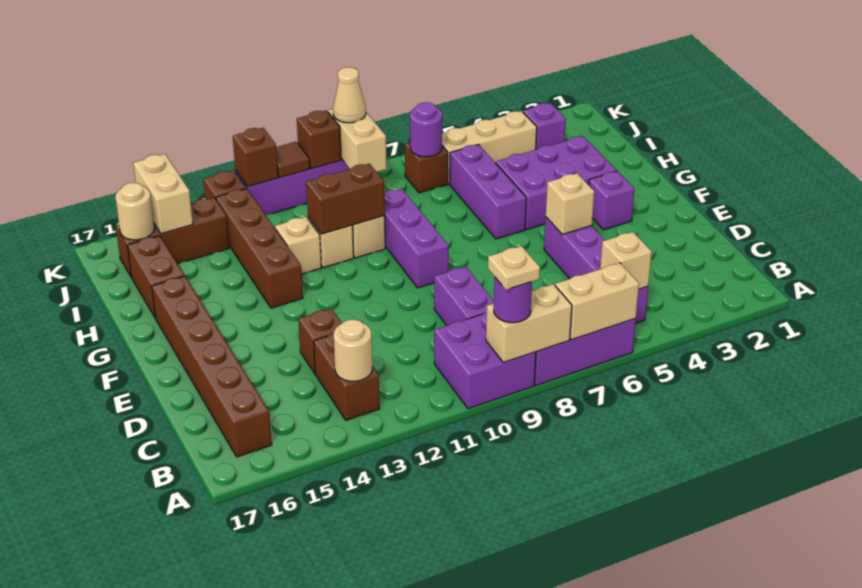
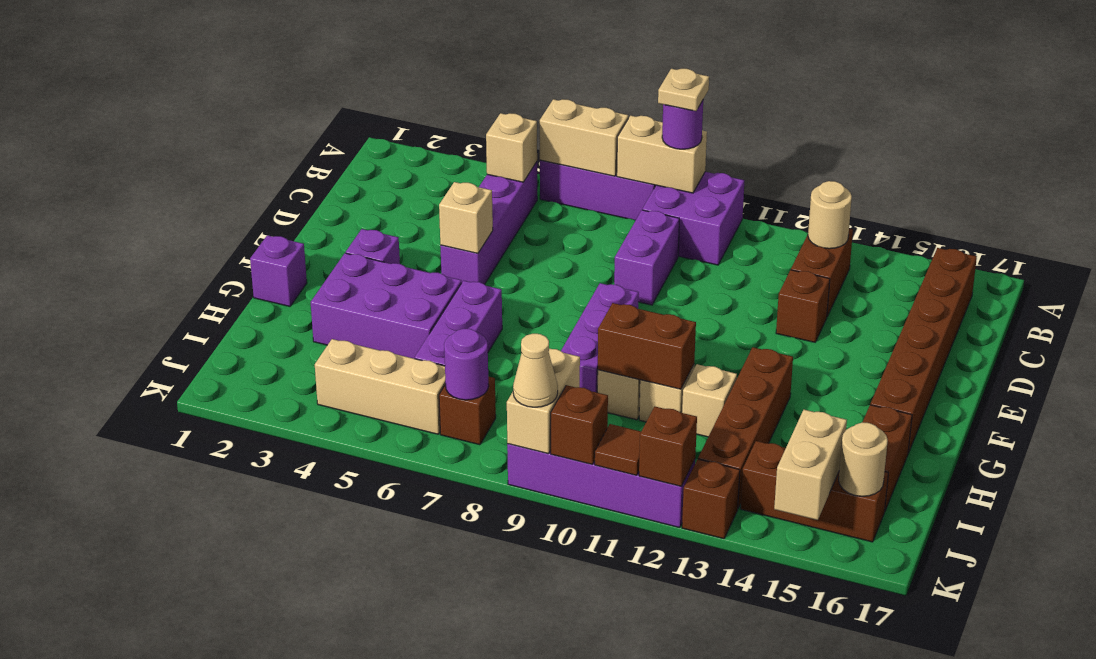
purple 1x1 brick [523,103,566,150] -> purple 1x1 brick moved to [250,235,307,306]

